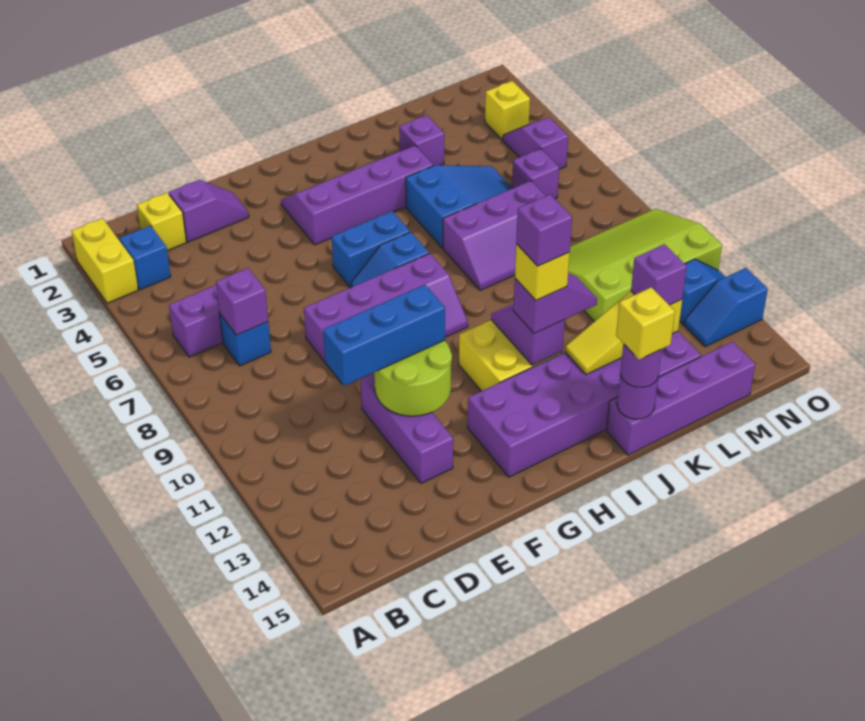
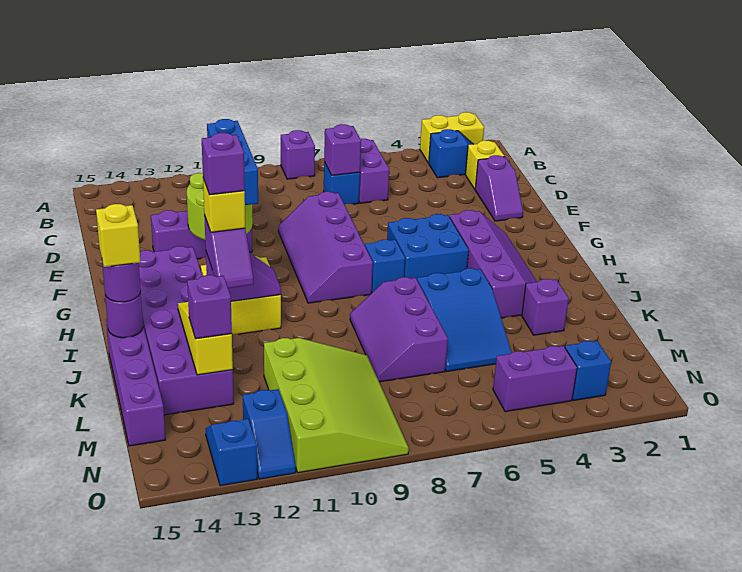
blue 1x2 brick [332,211,410,288] -> blue 2x2 brick [387,214,469,279]
purple 1x1 brick [512,149,559,199] -> purple 1x1 brick moved to [281,130,315,179]
yellow 1x1 brick [485,81,530,140] -> blue 1x1 brick [565,341,611,400]
purple 1x2 slope [503,117,568,169] -> purple 1x2 brick [493,346,577,412]

